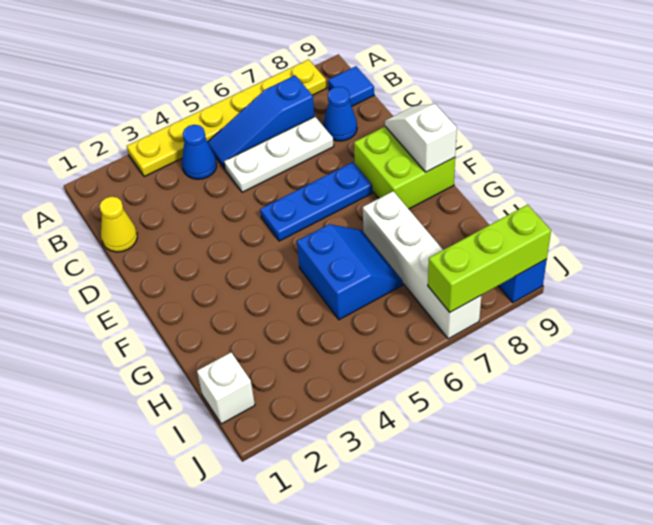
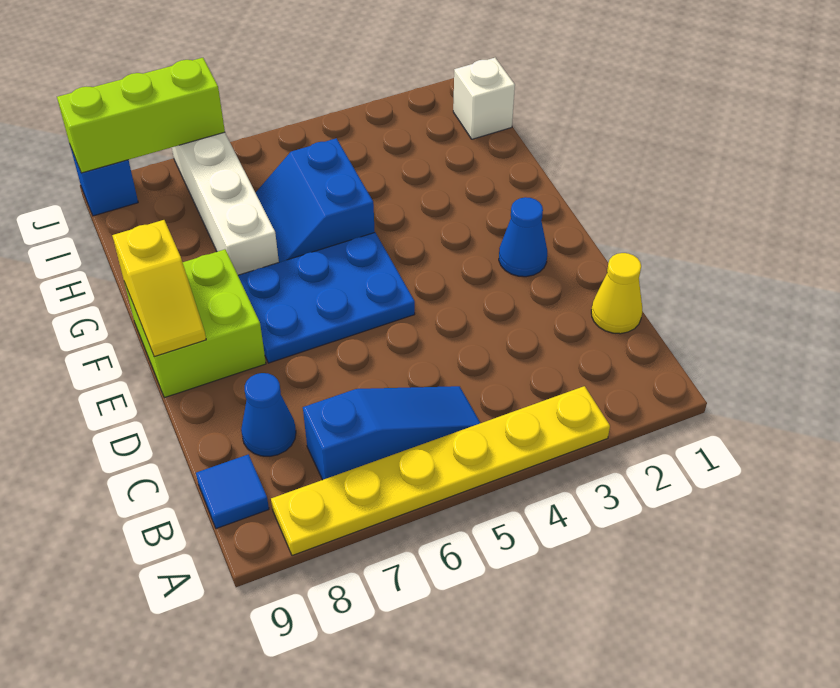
blue 1x1 cone [182,125,217,179] -> blue 1x1 cone moved to [499,197,547,277]
white 1x3 plate [224,117,334,192] -> none
blue 1x3 plate [260,162,372,241] -> blue 2x3 plate [238,233,415,363]
white 1x2 slope [385,104,457,172] -> yellow 1x2 slope [112,220,206,357]

